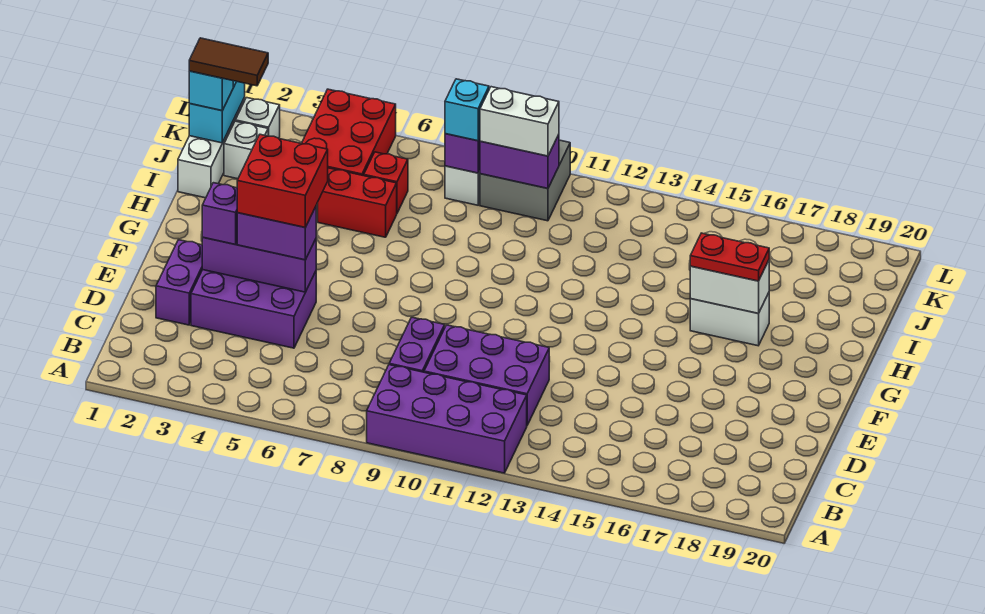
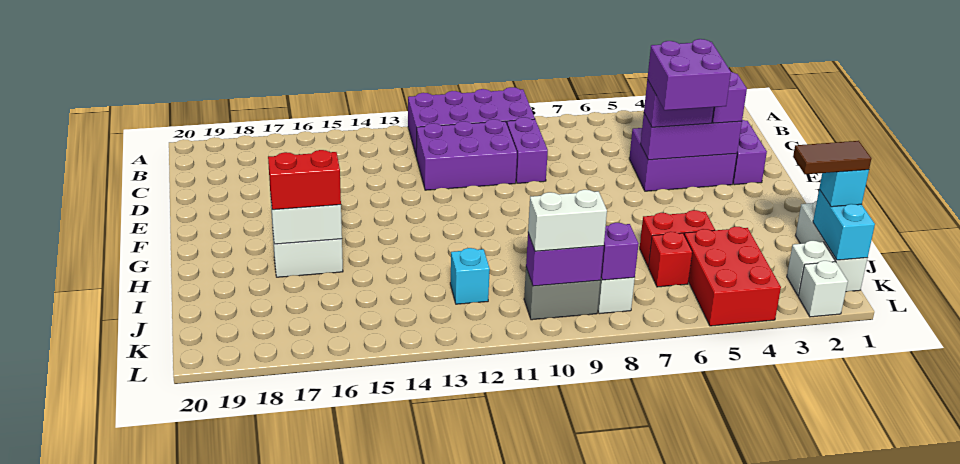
red 2x2 brick [237,134,328,227] -> purple 2x2 brick [647,39,731,110]
red 1x2 plate [690,233,769,281] -> red 1x2 brick [268,150,341,210]
white 1x1 brick [224,121,268,179] -> white 1x1 brick moved to [798,261,848,317]
cyan 1x1 brick [445,79,489,141] -> cyan 1x1 brick moved to [450,248,490,304]
grey 2x2 brick [480,140,570,221] -> grey 1x2 brick [524,268,600,320]

